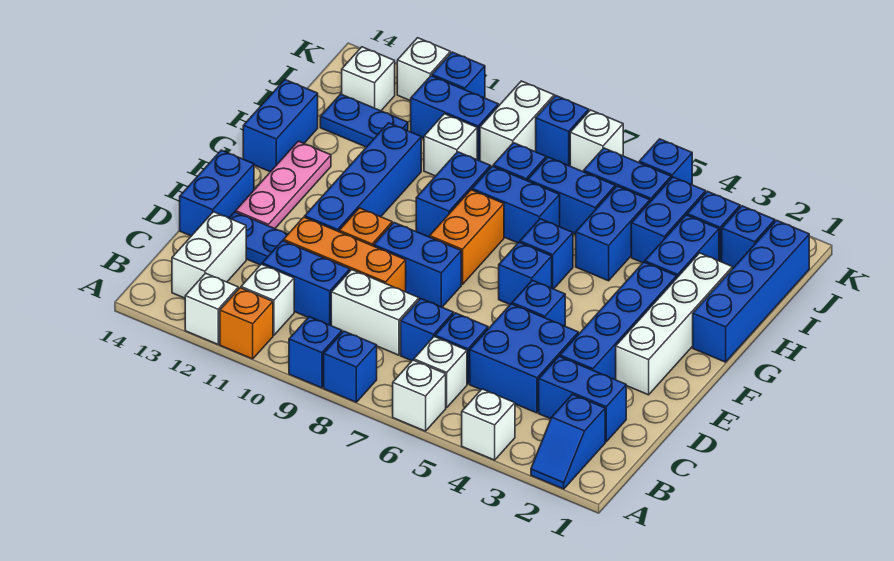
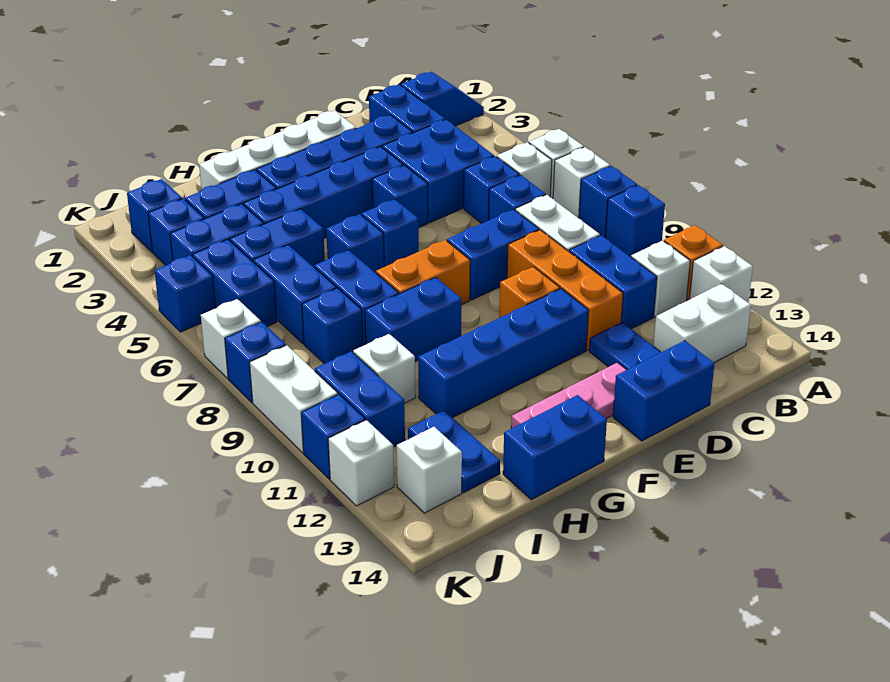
white 1x1 brick [462,389,515,460] -> white 1x1 brick moved to [553,147,610,218]
blue 1x2 brick [374,223,461,307] -> blue 1x2 brick turned to [447,209,539,300]
blue 1x4 brick [693,220,809,362] -> blue 1x4 brick moved to [243,147,403,238]
white 1x2 brick [480,81,554,167] -> white 1x2 brick turned to [250,345,338,453]

